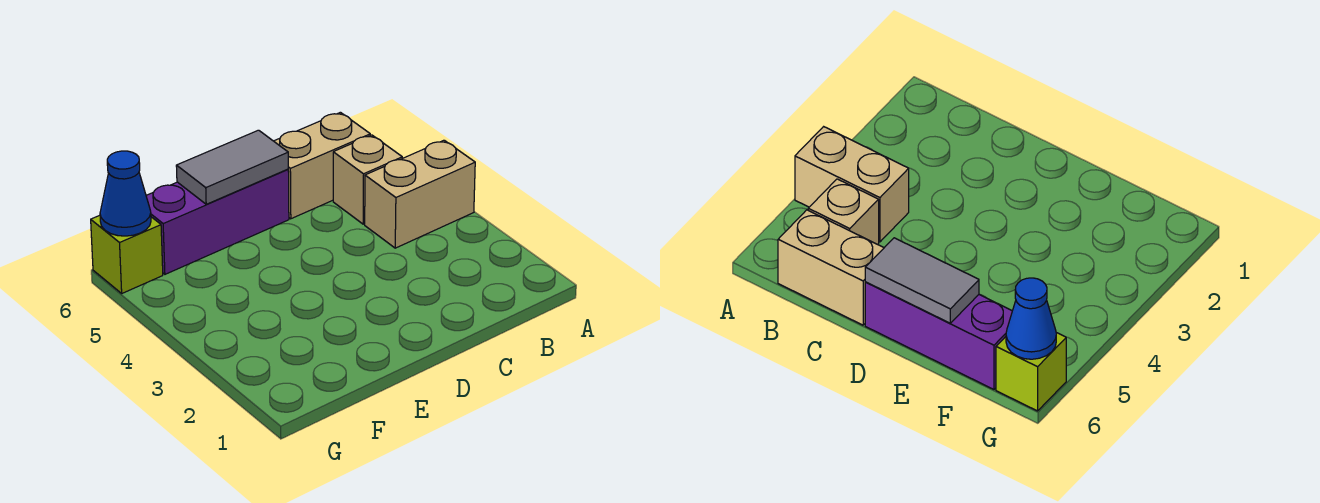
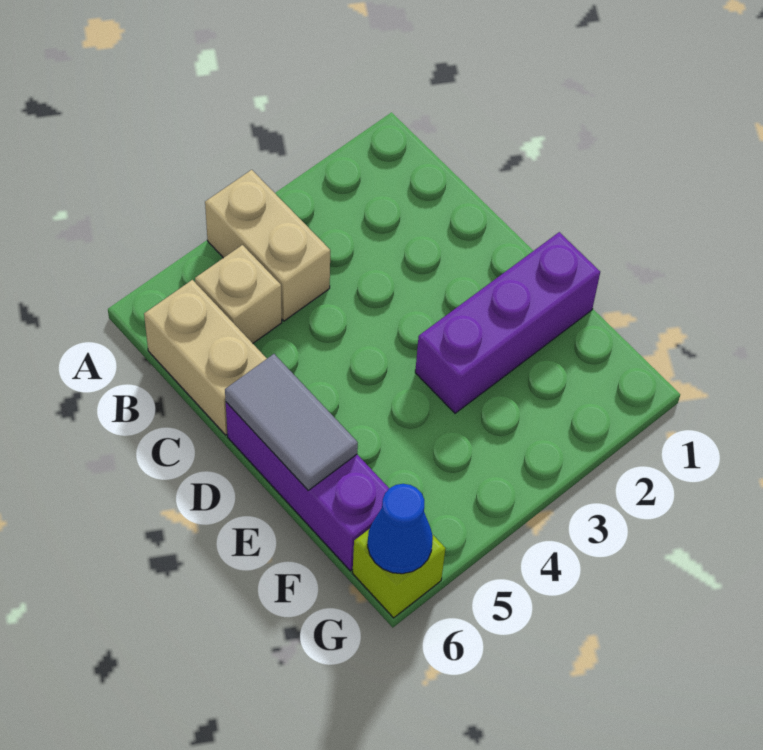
none -> purple 1x3 brick [415,232,600,413]

